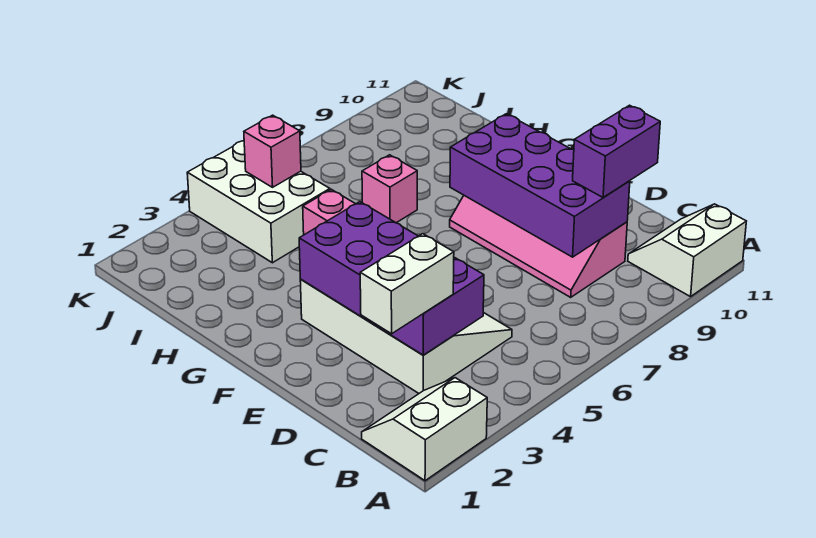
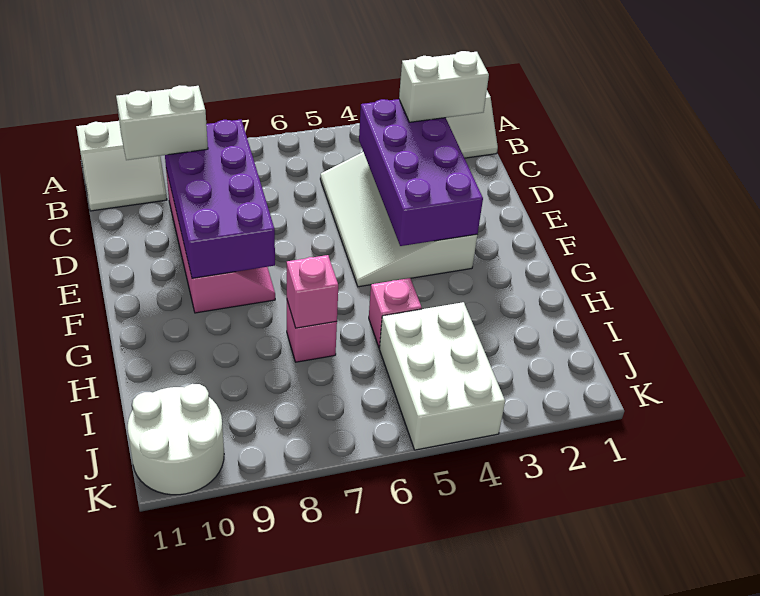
purple 1x2 brick [573,105,660,197] -> white 1x2 brick [116,85,208,160]
pink 1x1 brick [244,115,301,187] -> pink 1x1 brick moved to [287,255,338,328]
none -> white 2x2 round brick [128,384,224,495]

